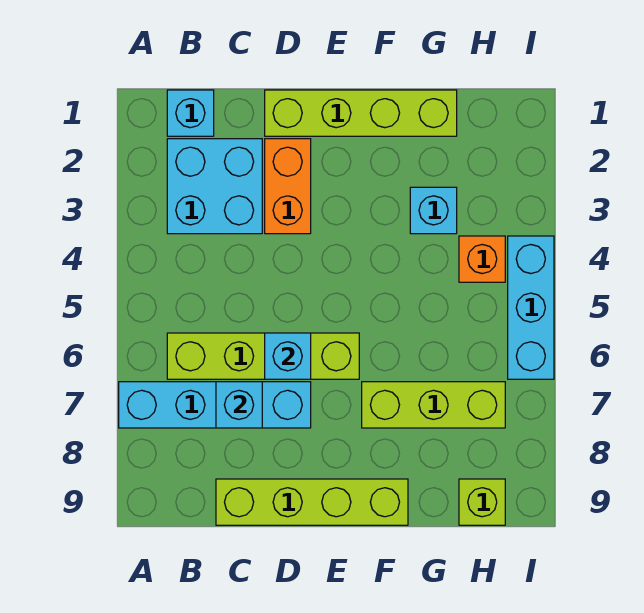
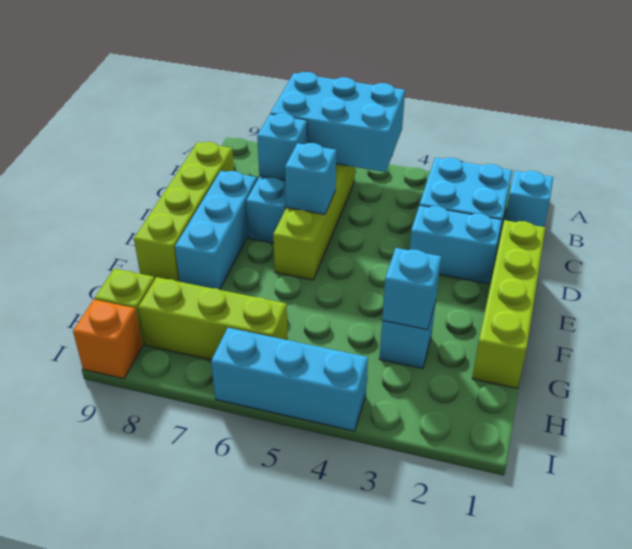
none -> cyan 2x3 brick [270,72,405,172]
orange 1x2 brick [265,139,311,234] -> cyan 1x2 brick [410,205,502,284]
none -> cyan 1x3 brick [175,171,257,290]
lime 1x3 brick [362,382,505,428] -> lime 1x3 brick turned to [138,277,288,360]
none -> cyan 1x1 brick [382,248,441,330]
orange 1x1 brick [459,236,505,282] -> orange 1x1 brick moved to [73,300,142,379]

